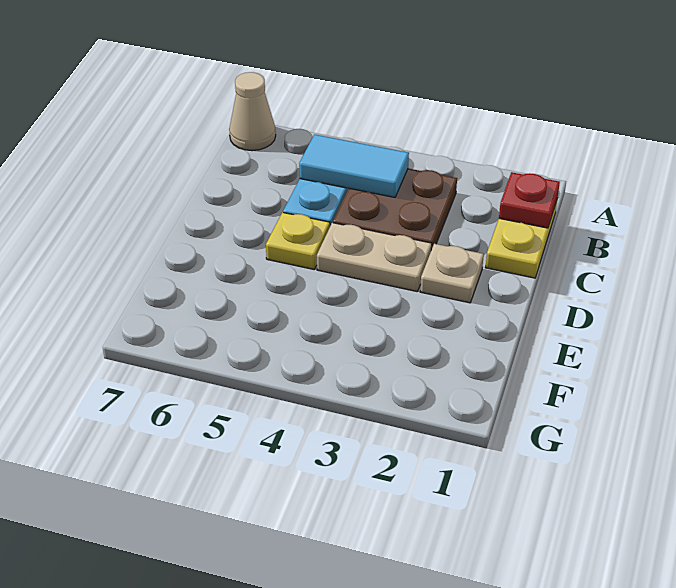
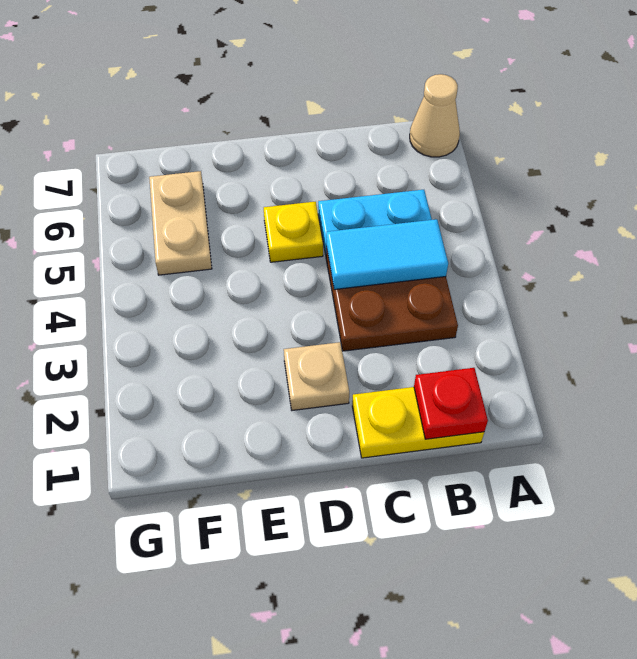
cyan 1x2 tile [299,134,409,197] -> cyan 1x2 tile turned to [326,219,448,289]
tan 1x2 plate [317,223,432,292] -> tan 1x2 plate moved to [149,171,212,275]

